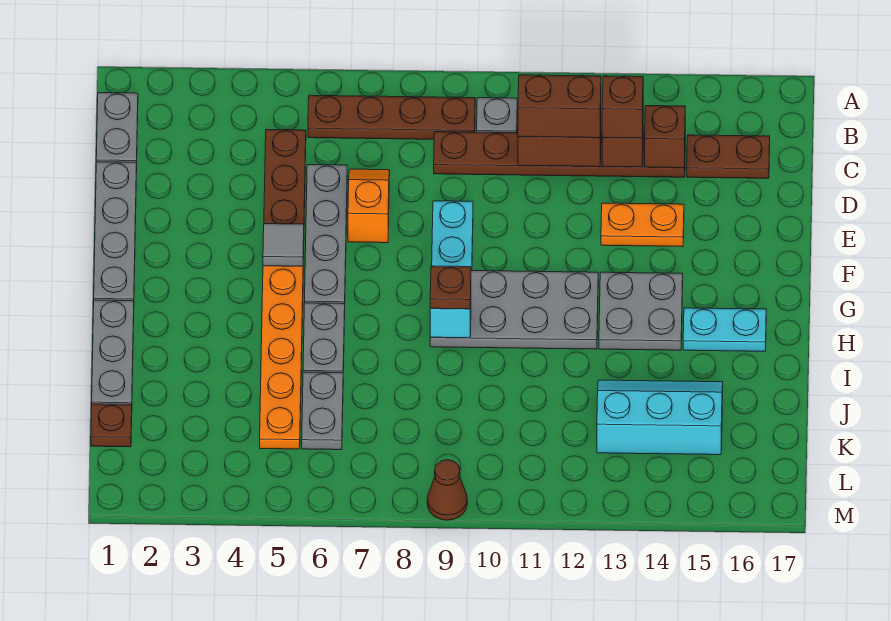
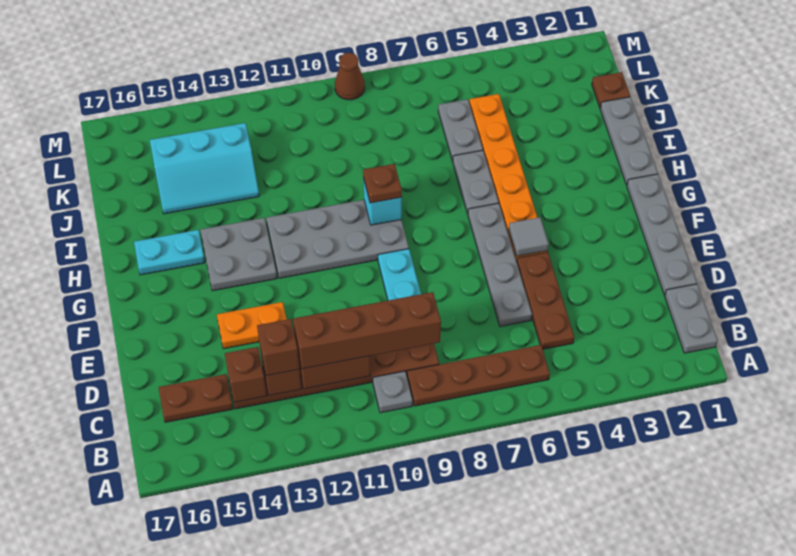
brown 1x2 brick [518,75,601,138] -> brown 1x4 brick [293,292,441,369]
orange 1x2 slope [348,169,390,243] -> none

